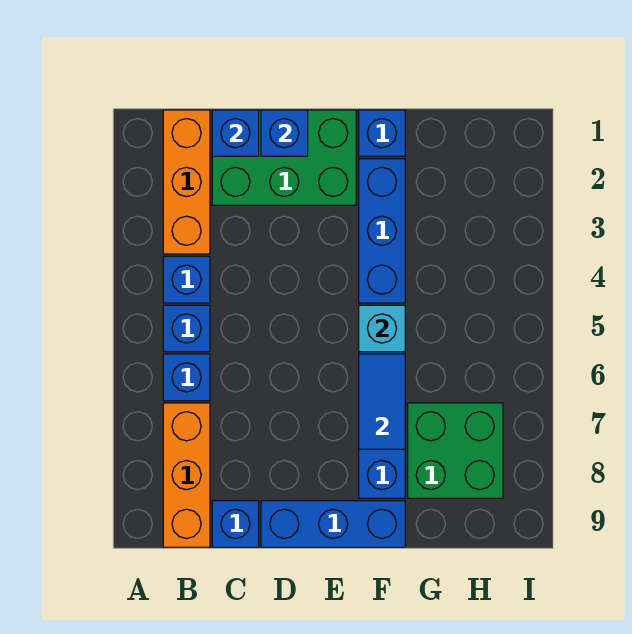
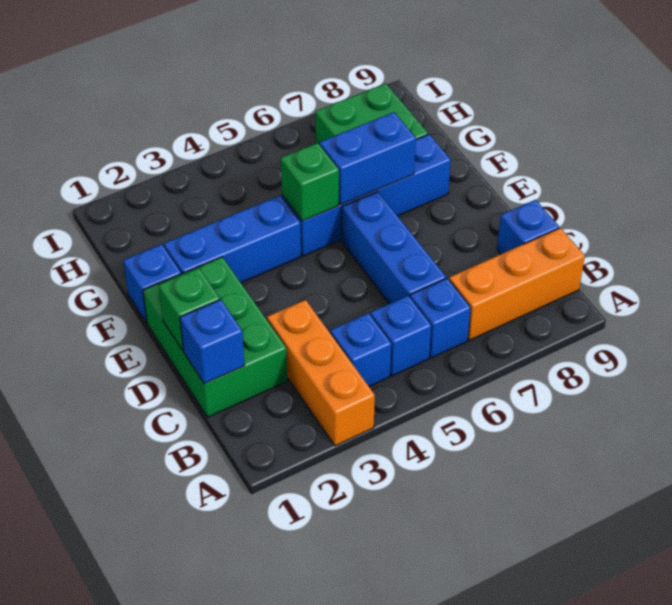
orange 1x3 brick [163,110,210,254] -> orange 1x3 brick turned to [267,300,375,446]
blue 1x1 brick [261,110,308,156] -> green 1x1 brick [159,268,220,351]
blue 1x3 brick [261,501,405,547] -> blue 1x3 brick moved to [342,192,446,304]
cyan 1x1 brick [359,305,405,352] -> green 1x1 brick [281,143,339,221]
blue 1x2 tile [359,354,405,449] -> blue 1x2 brick [320,112,416,205]

